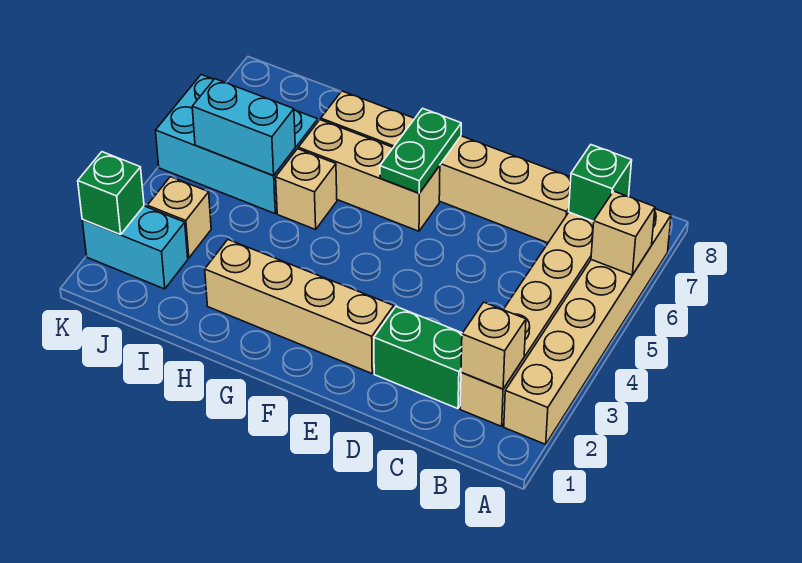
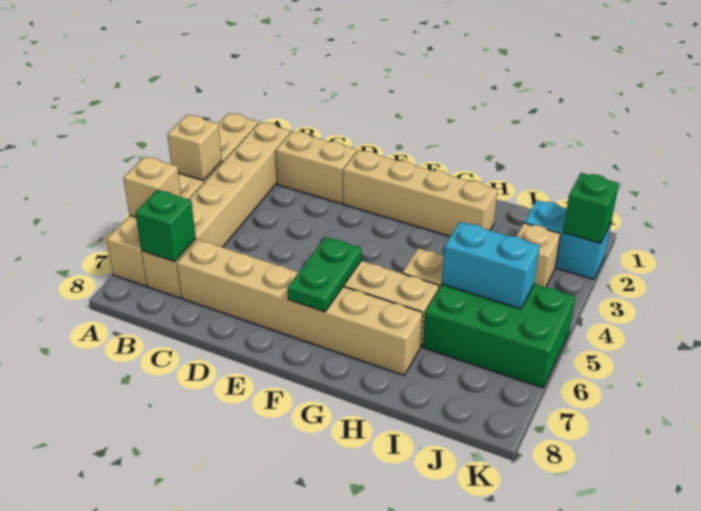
tan 1x1 brick [461,302,526,389] -> tan 1x1 brick moved to [167,115,222,181]
green 1x2 brick [374,307,462,409] -> tan 1x2 brick [276,131,357,204]
cyan 2x3 brick [156,75,318,213] -> green 2x3 brick [423,284,575,388]

